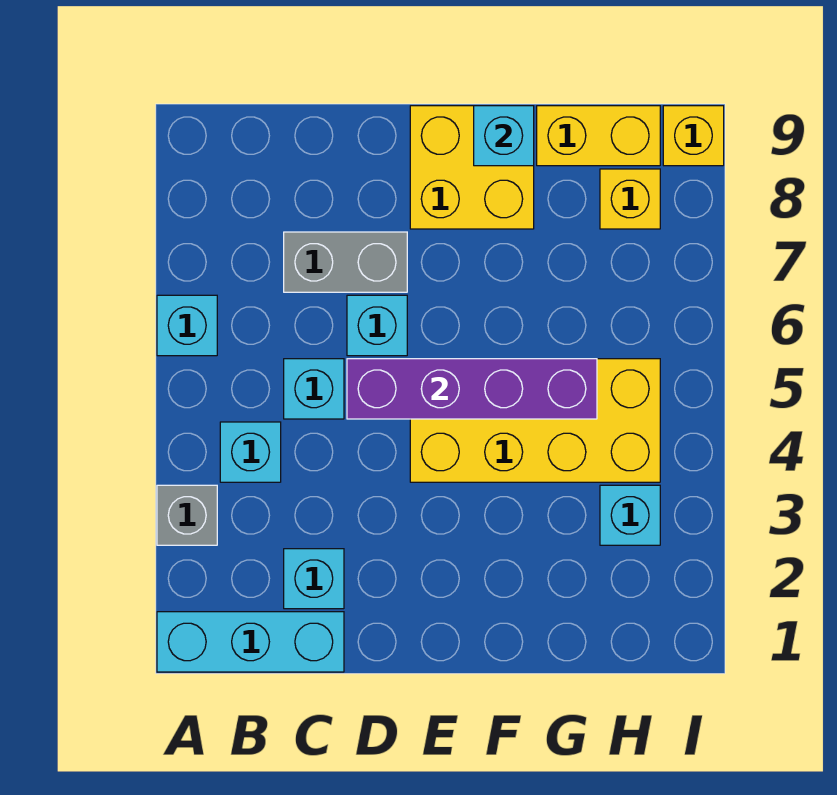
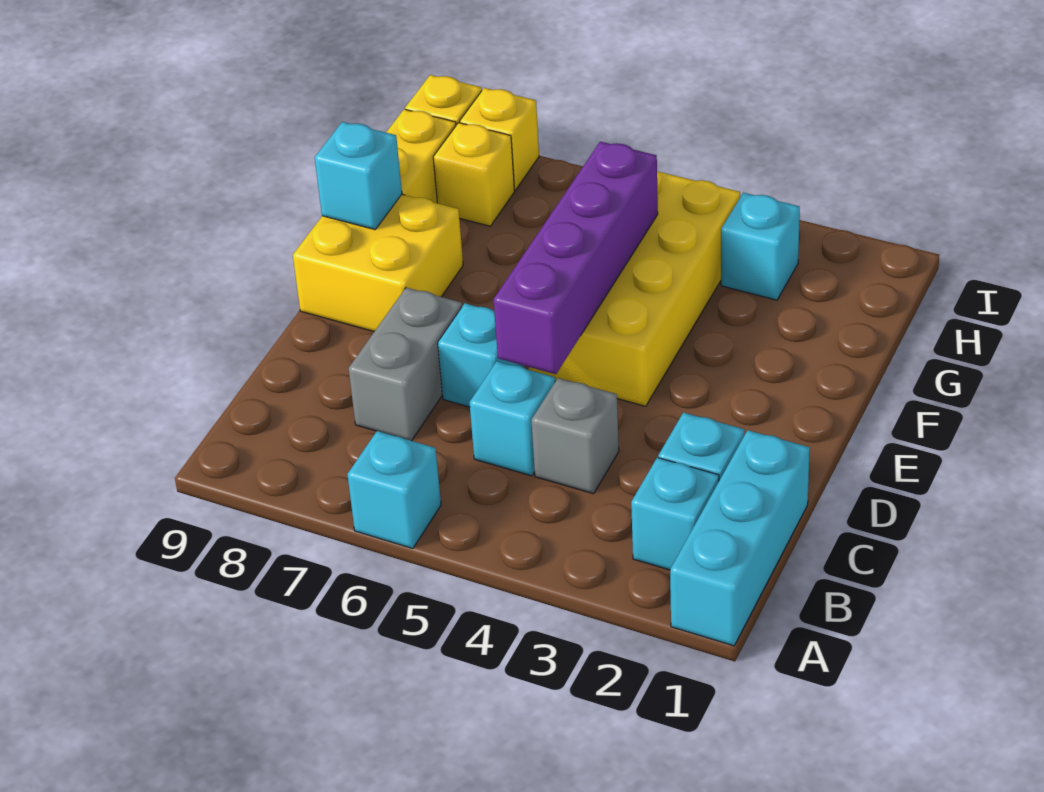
grey 1x1 brick [157,485,217,545] -> grey 1x1 brick moved to [531,378,619,494]
cyan 1x1 brick [220,422,281,482] -> cyan 1x1 brick moved to [631,458,719,570]
none -> yellow 1x1 brick [460,88,539,190]

